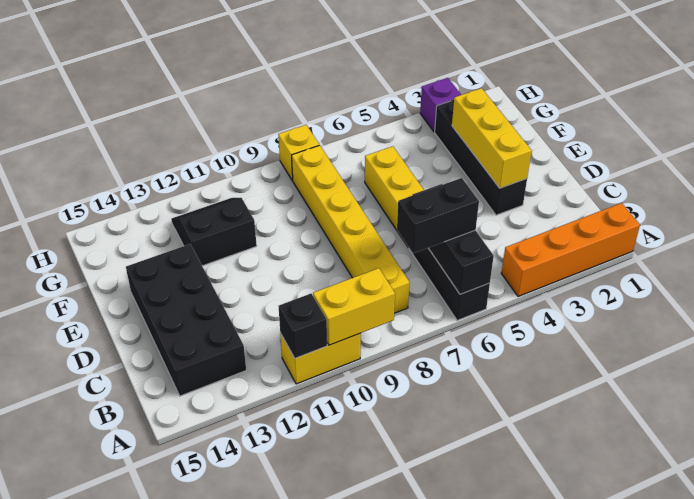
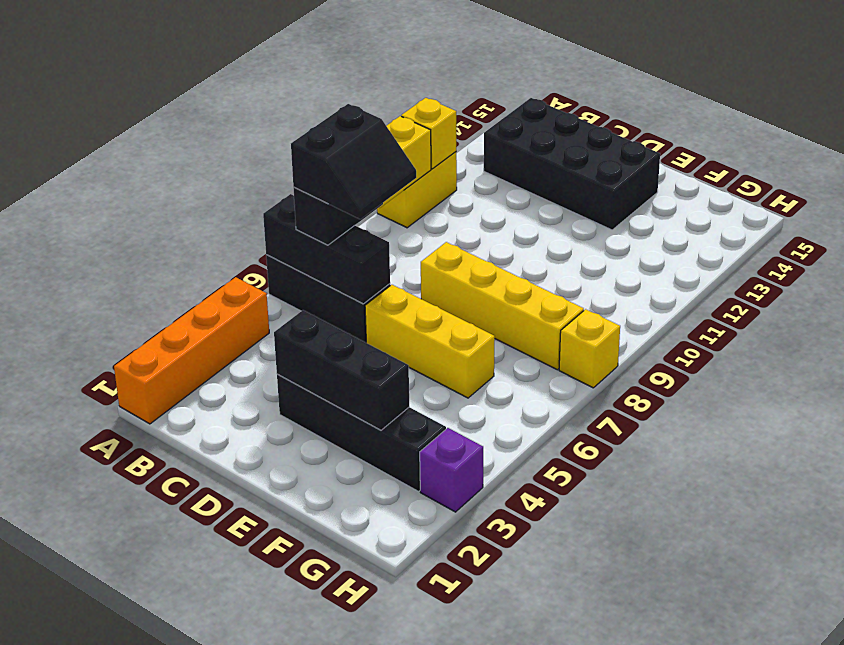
black 1x1 brick [278,294,327,358] -> yellow 1x1 brick [401,98,456,169]
yellow 1x6 brick [292,145,410,313] -> yellow 1x4 brick [421,242,584,370]
yellow 1x3 brick [452,88,532,188] -> black 1x3 brick [274,310,409,430]
black 2x2 slope [171,198,257,266] -> black 2x2 slope moved to [291,104,416,219]

